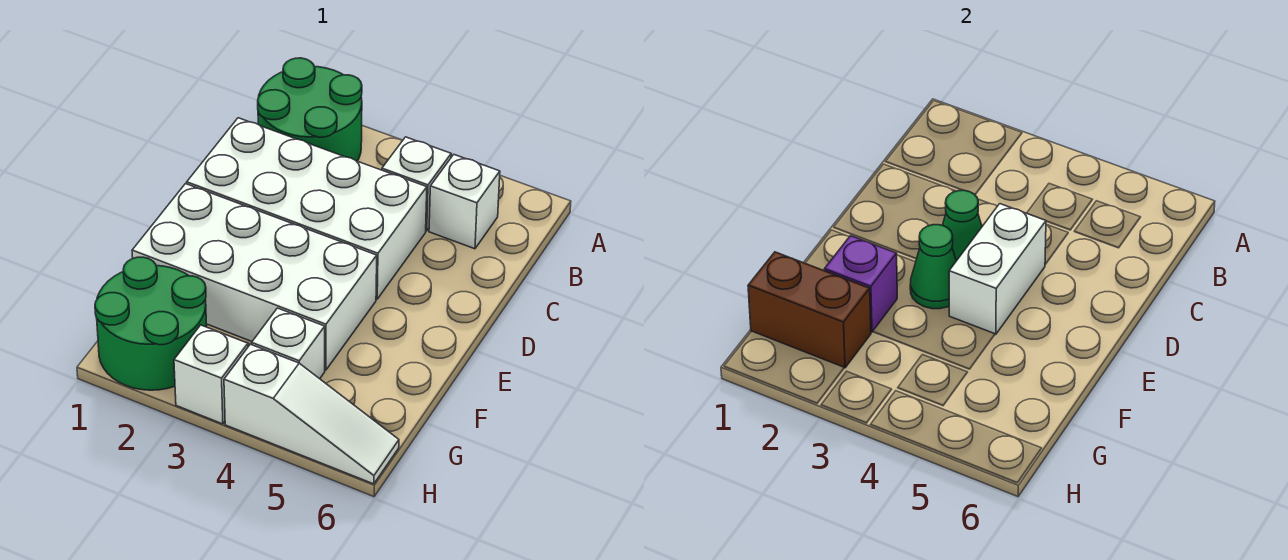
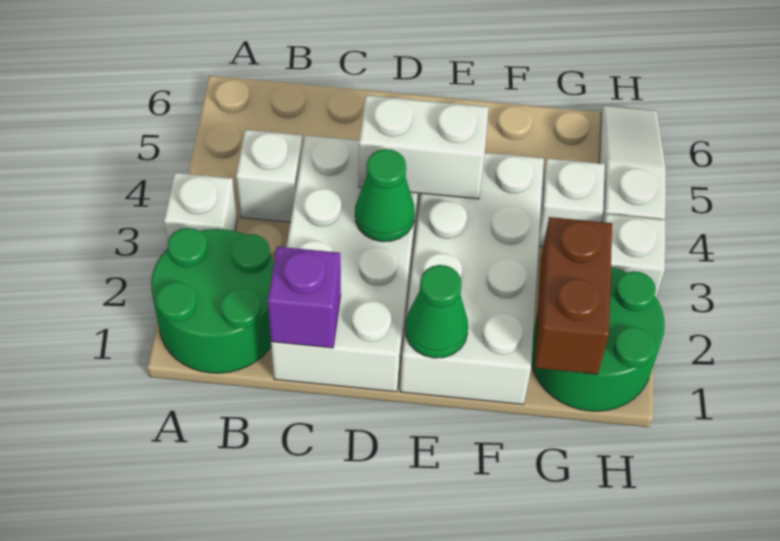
white 1x1 brick [429,155,500,249] -> white 1x1 brick moved to [164,173,237,241]
green 1x1 cone [910,225,956,309] -> green 1x1 cone moved to [405,265,468,358]
purple 1x1 brick [825,236,897,332] -> purple 1x1 brick moved to [267,247,341,348]

